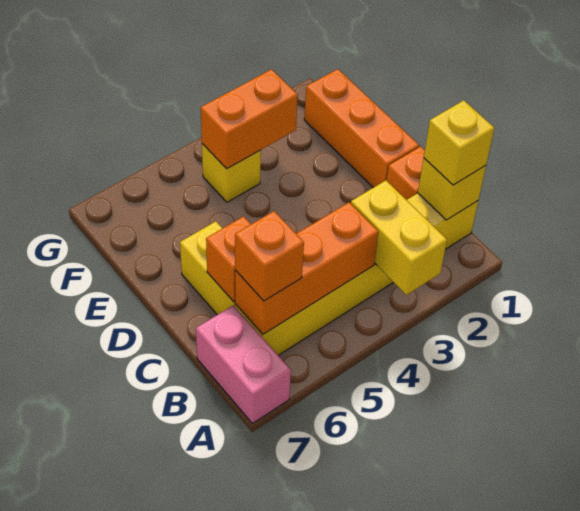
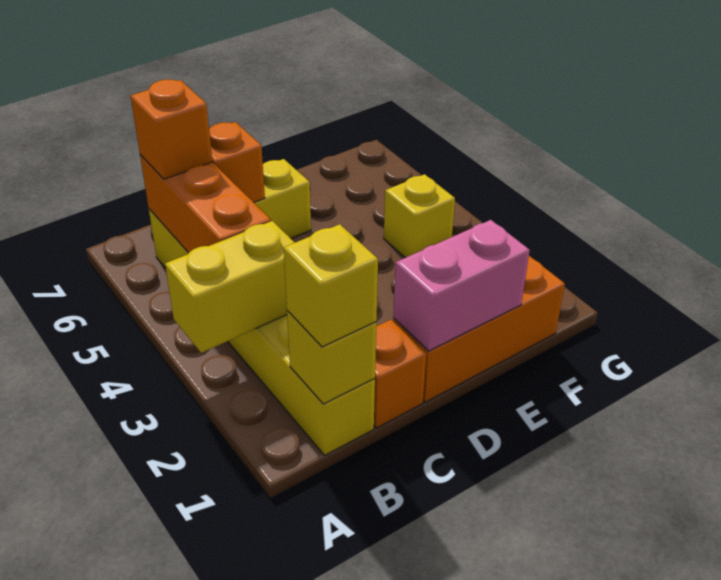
pink 1x2 brick [196,305,291,424] -> pink 1x2 brick moved to [393,220,530,351]
orange 1x2 brick [201,69,298,169] -> none

